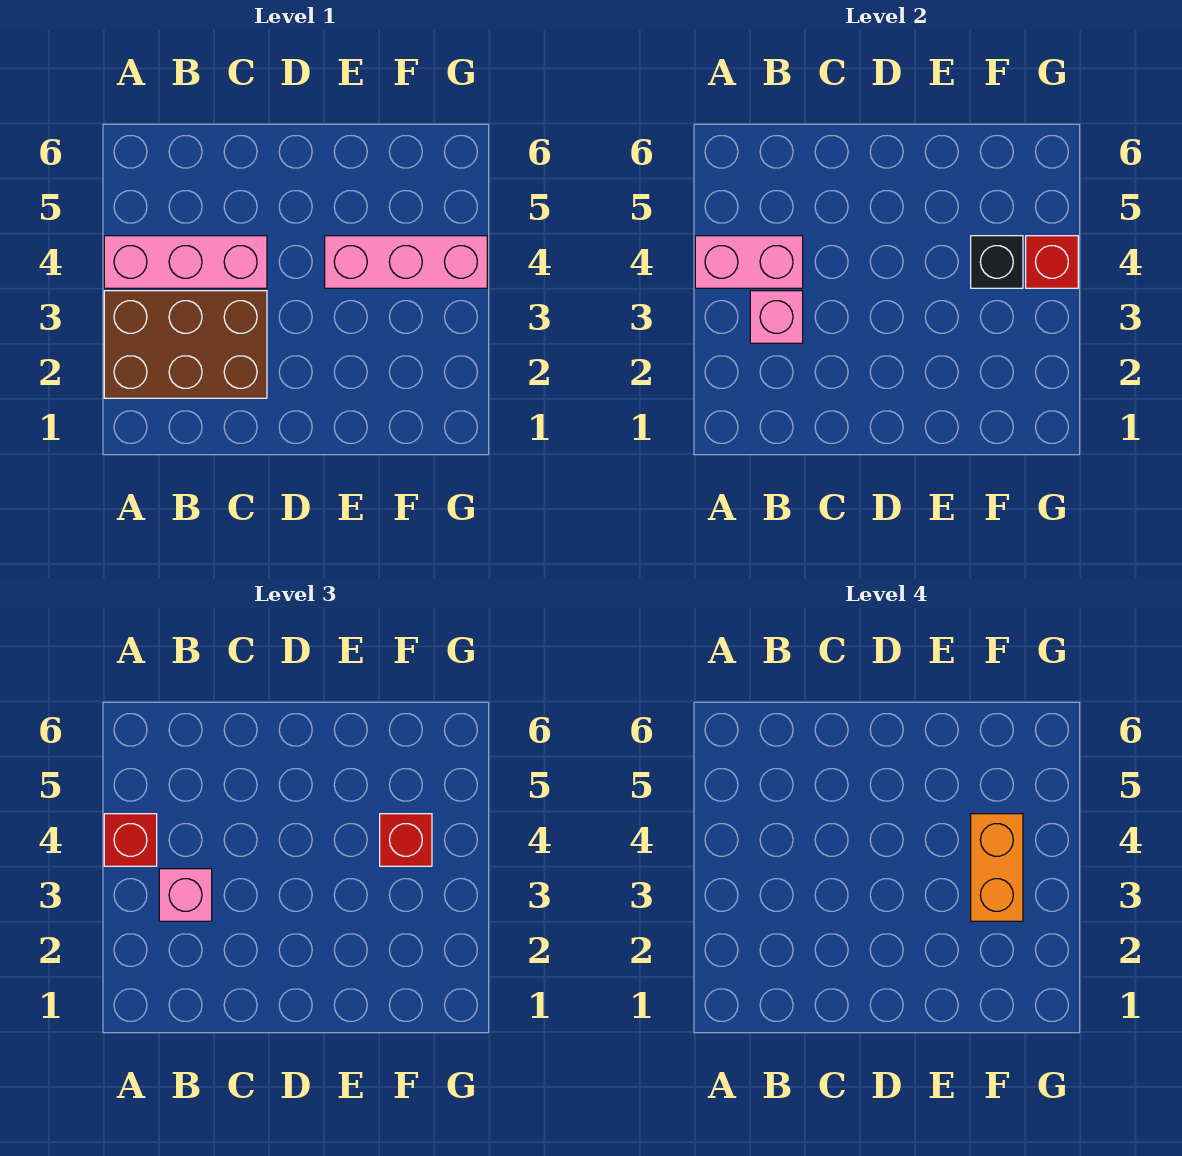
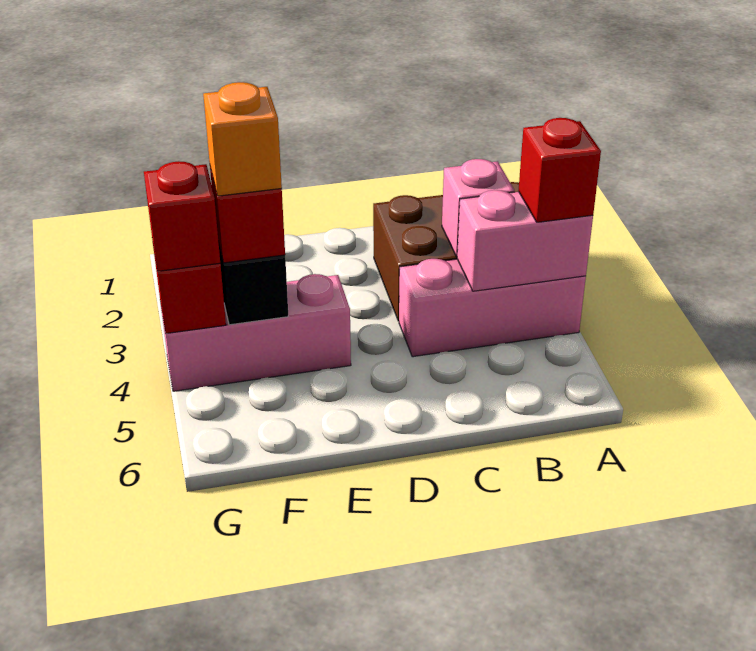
pink 1x1 brick [159,869,212,921] -> none
orange 1x2 brick [971,814,1023,921] -> orange 1x1 brick [203,82,282,196]
none -> red 1x1 brick [144,161,220,271]

